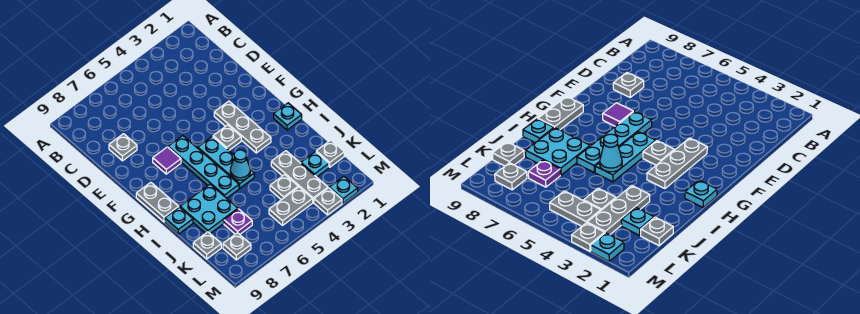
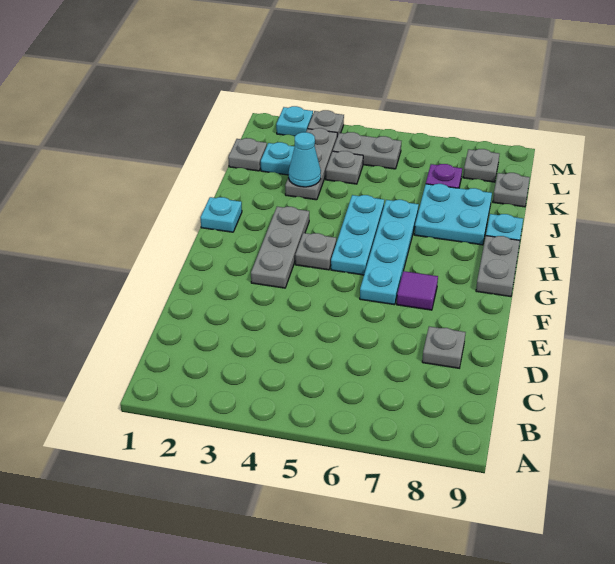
cyan 1x1 cone [230,150,250,180] -> cyan 1x1 cone moved to [289,132,321,187]

